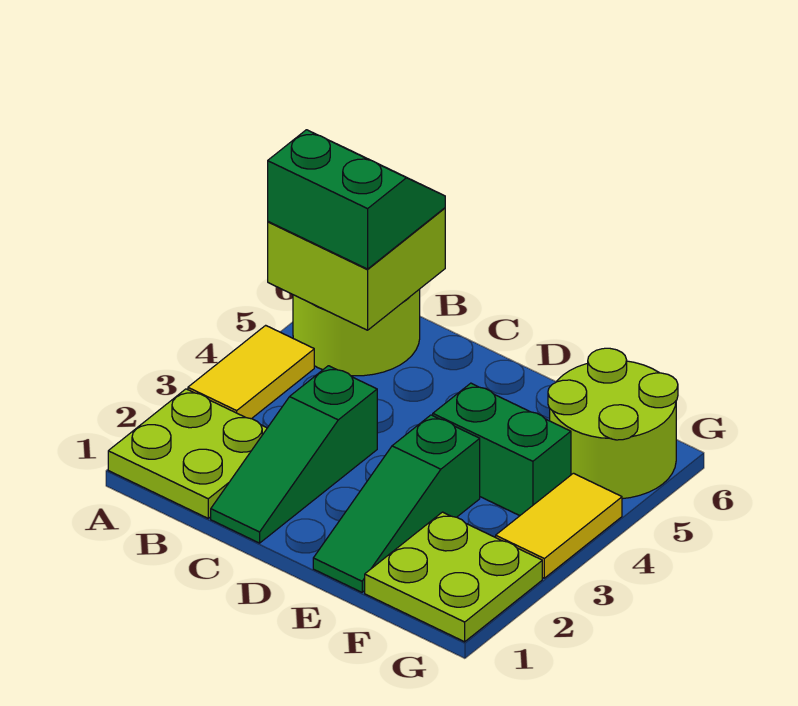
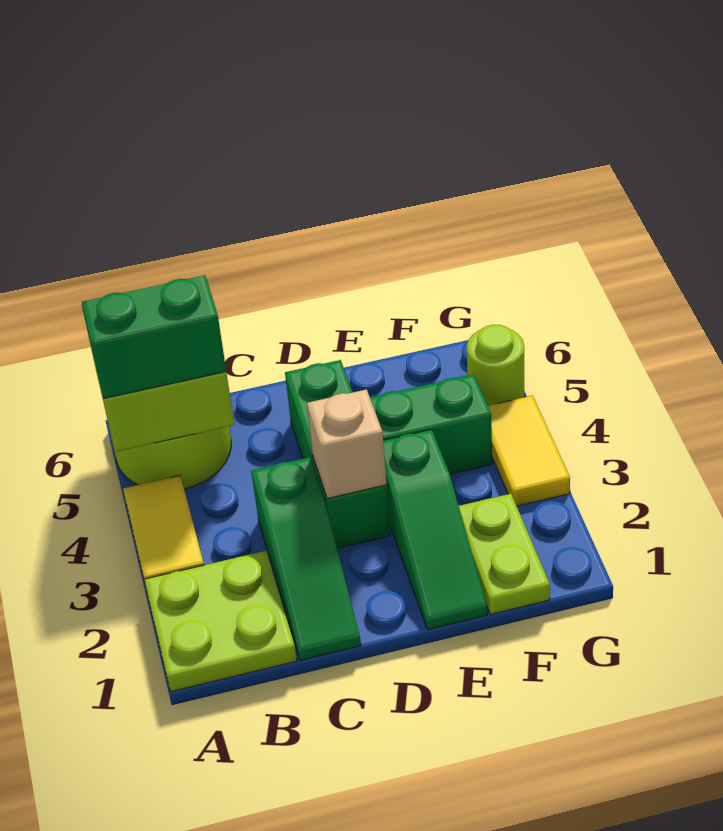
none -> green 1x3 brick [285,360,390,548]
none -> tan 1x1 brick [307,389,387,499]
lime 2x2 plate [365,512,542,642] -> lime 1x2 plate [459,494,550,614]
lime 2x2 round brick [548,348,678,499] -> lime 1x1 round brick [467,325,524,406]

